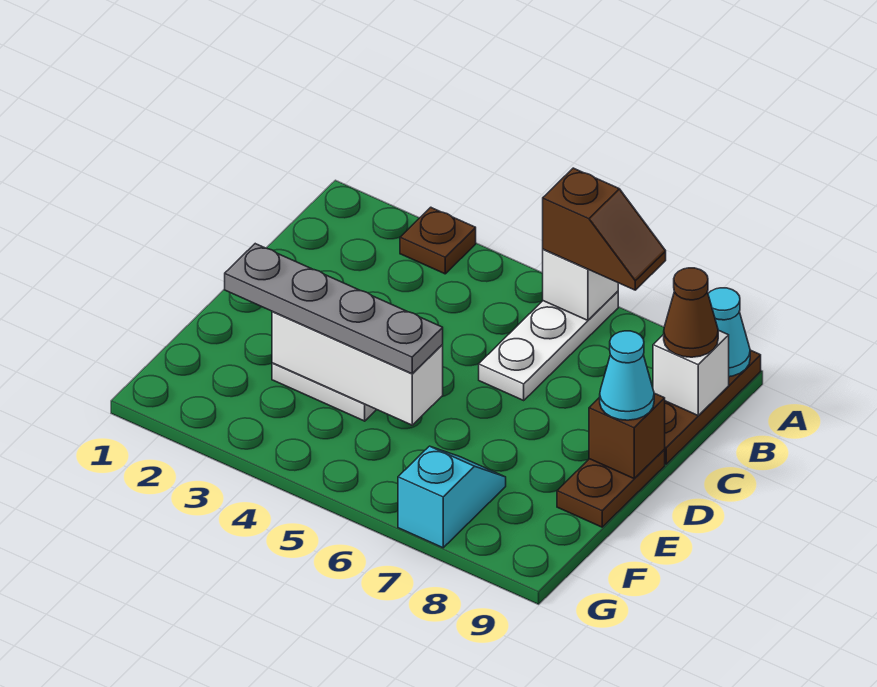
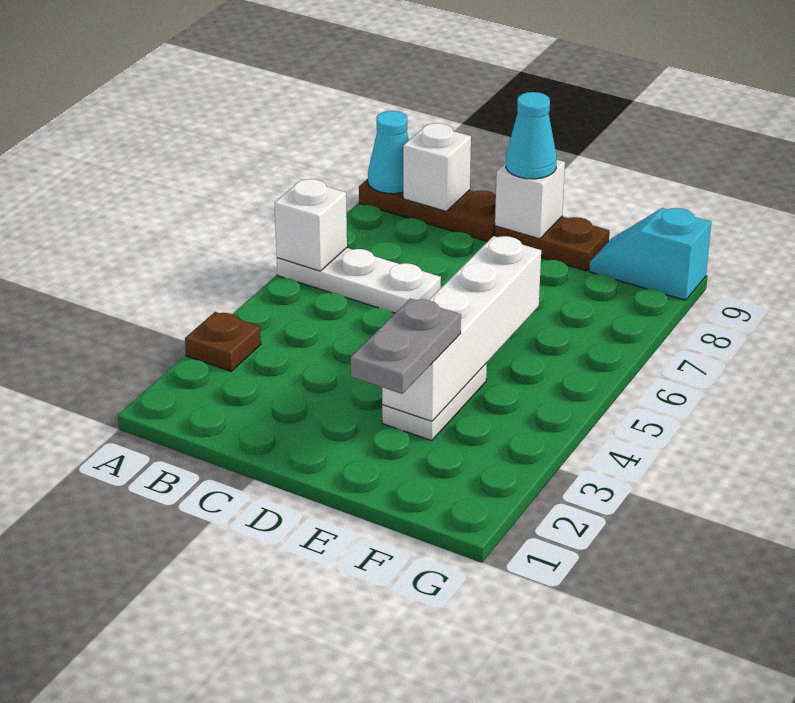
brown 1x2 slope [543,168,666,290] -> none
brown 1x1 cone [664,268,718,357] -> none
brown 1x1 brick [589,393,665,479] -> white 1x1 brick [495,160,565,239]
grey 1x4 plate [225,244,443,374] -> grey 1x2 plate [351,298,461,394]
white 1x3 brick [272,312,443,425] -> white 1x4 brick [382,236,541,421]
cyan 1x2 slope [398,446,506,548] -> cyan 1x2 slope moved to [589,208,711,300]

